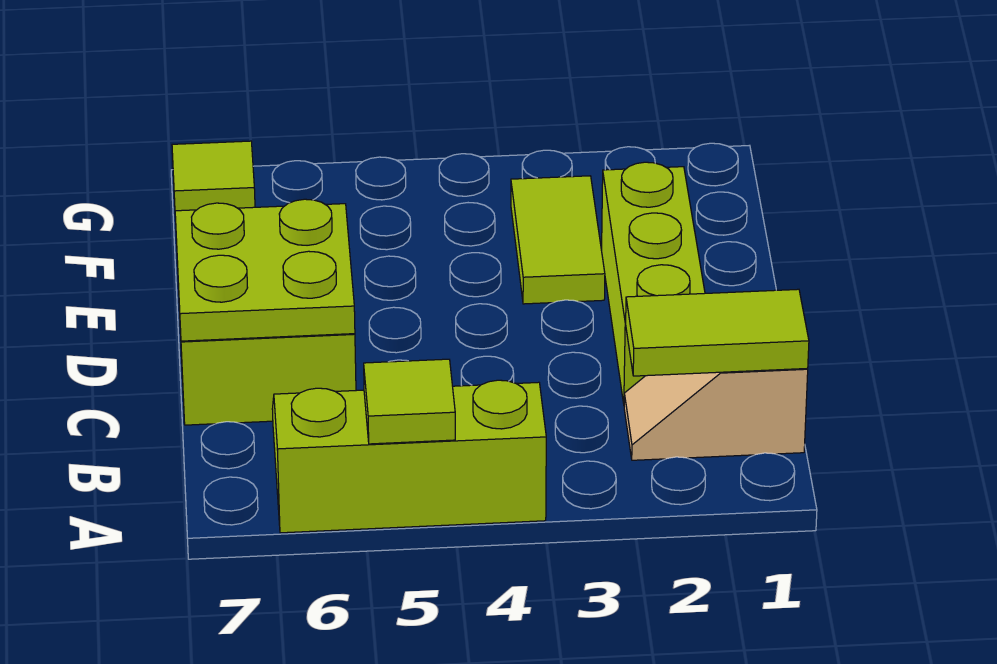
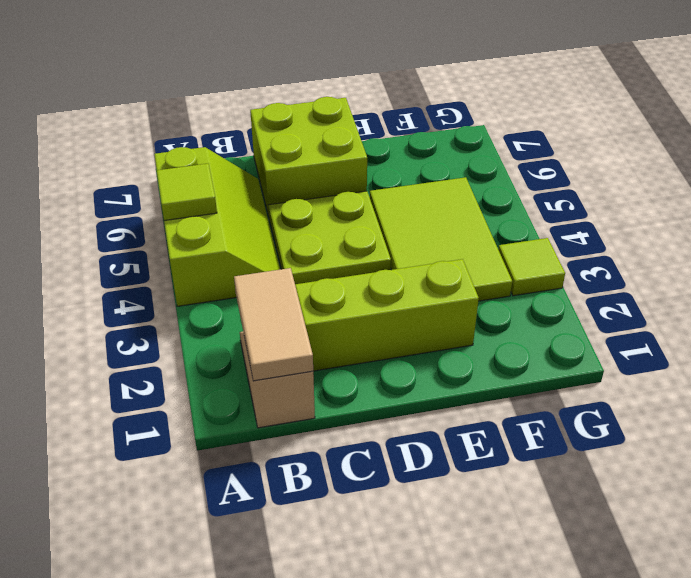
lime 1x2 tile [626,289,809,376] -> tan 1x2 tile [234,268,313,381]
lime 2x2 plate [175,199,355,341] -> lime 2x2 plate moved to [268,191,391,284]
lime 1x2 tile [511,176,605,304] -> lime 2x3 tile [370,177,512,301]
lime 1x1 tile [172,141,255,211] -> lime 1x1 tile moved to [498,238,565,296]

